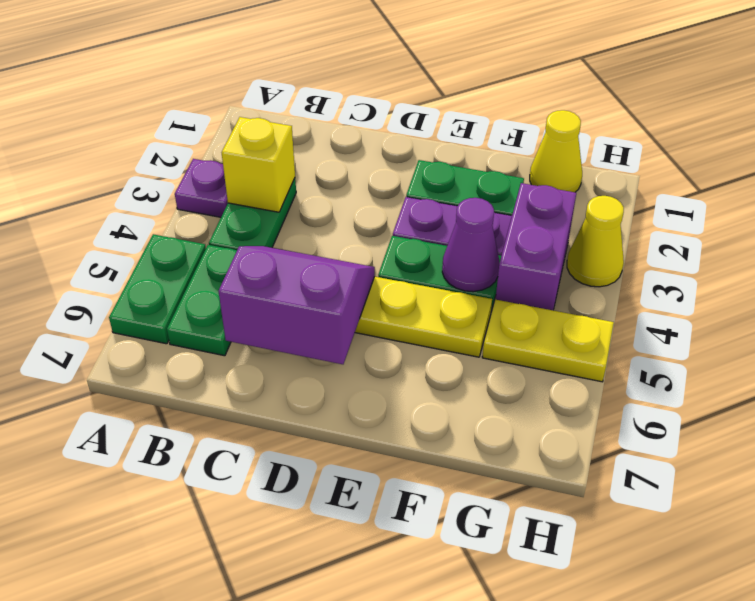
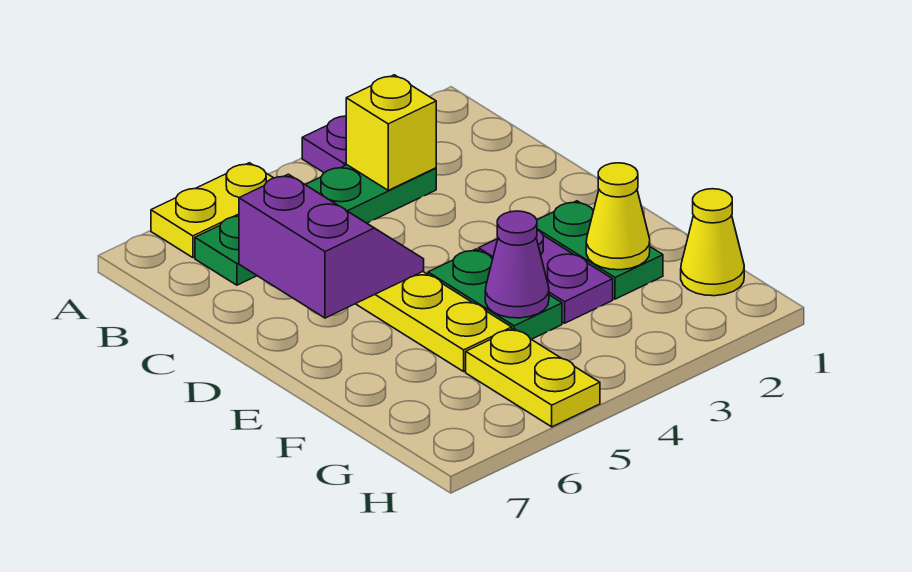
green 1x2 plate [109,234,206,344] -> yellow 1x2 plate [151,163,273,258]
purple 1x2 brick [496,183,576,310] -> none
yellow 1x1 cone [567,196,624,287] -> yellow 1x1 cone moved to [586,163,650,270]

